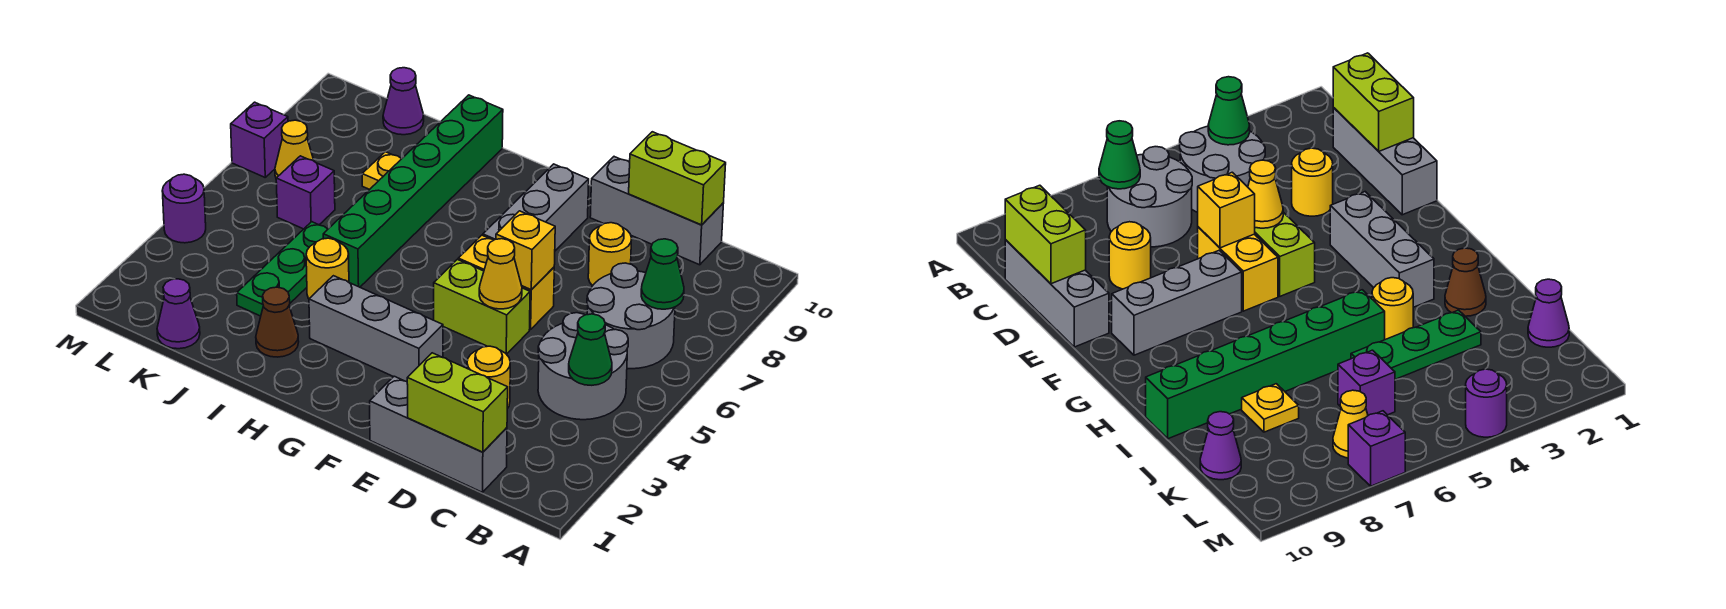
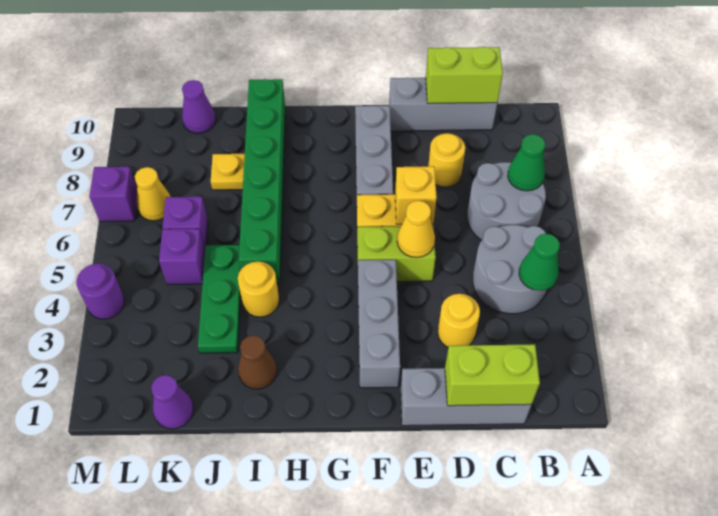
grey 1x3 brick [309,276,443,382] -> grey 1x3 brick turned to [358,260,400,388]
none -> purple 1x1 brick [159,229,205,285]

